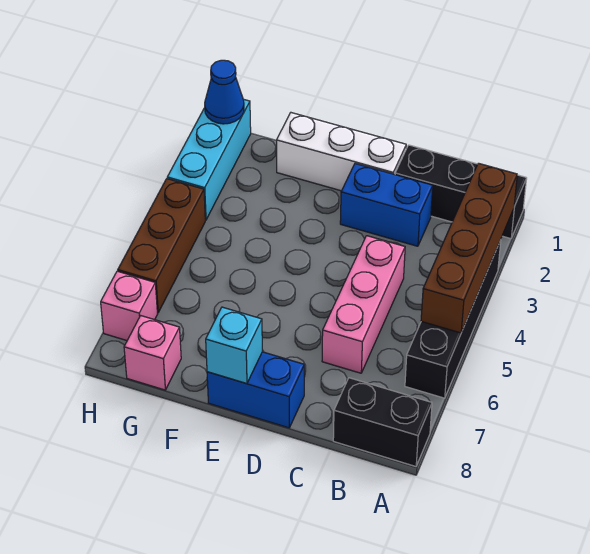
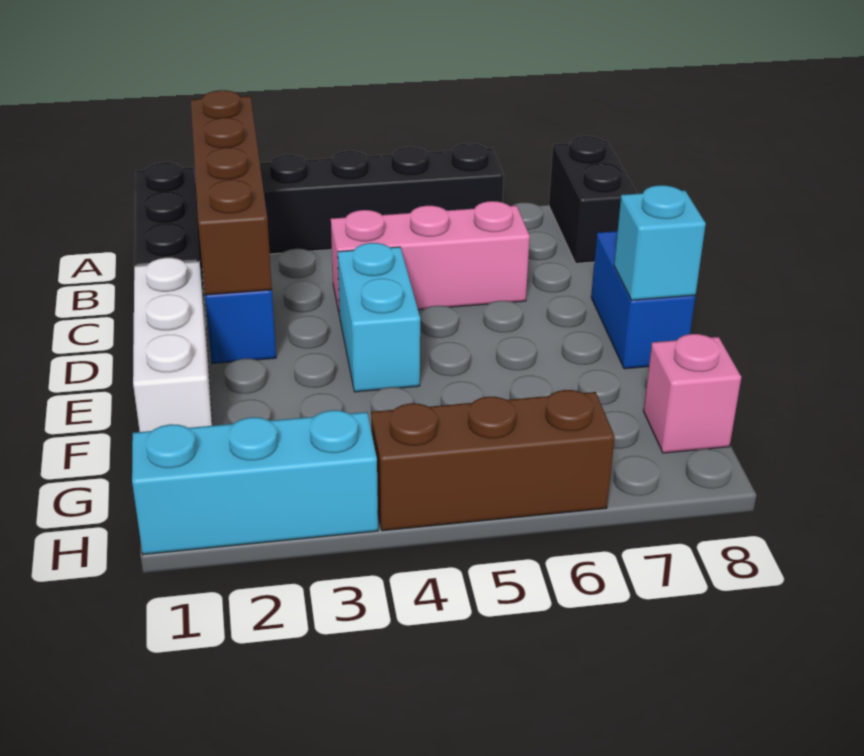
brown 1x4 brick [421,163,517,333] -> brown 1x4 brick turned to [191,90,272,295]
none -> cyan 1x2 brick [338,243,420,392]
blue 1x1 cone [205,60,244,124] -> none
pink 1x1 brick [101,271,157,341] -> none

